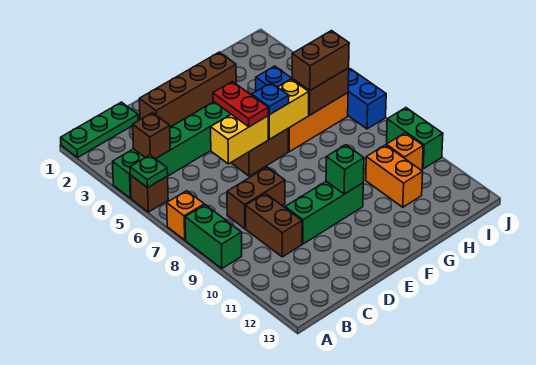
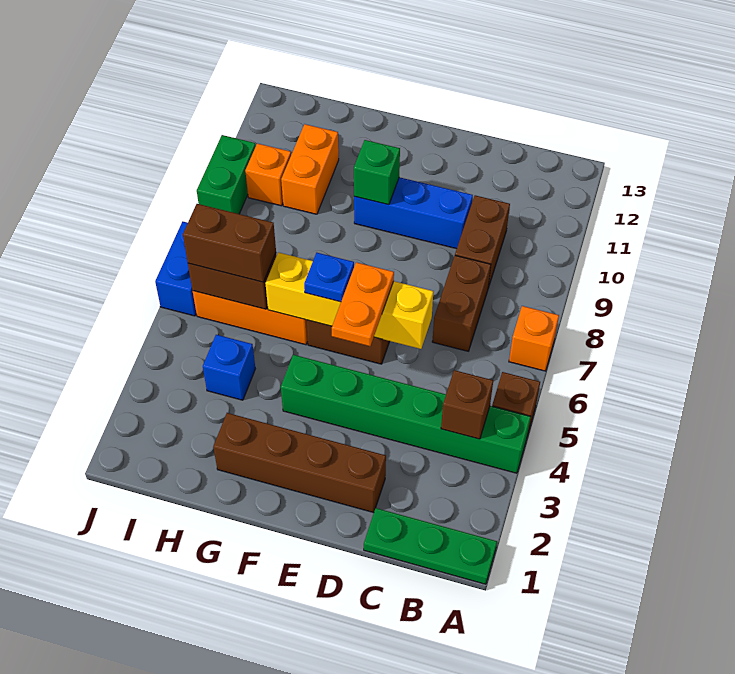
green 1x1 plate [130,155,168,188] -> none
green 1x2 brick [185,205,242,268] -> none
brown 1x2 brick [227,167,285,229] -> brown 1x2 brick turned to [432,255,491,351]
green 1x3 brick [285,181,363,244] -> blue 1x3 brick [354,177,473,249]
red 1x2 plate [213,81,268,127] -> orange 1x2 plate [332,262,394,346]

